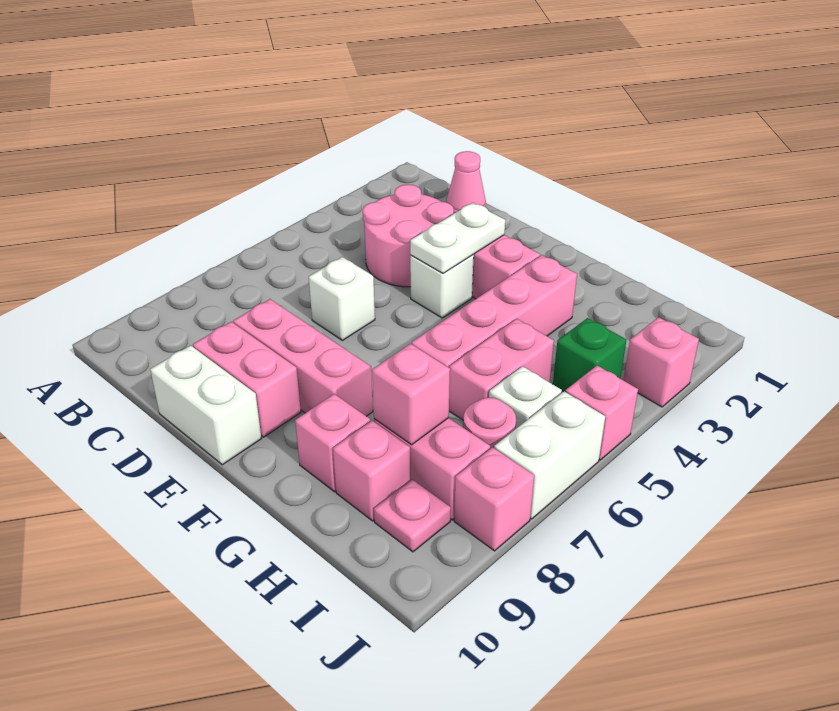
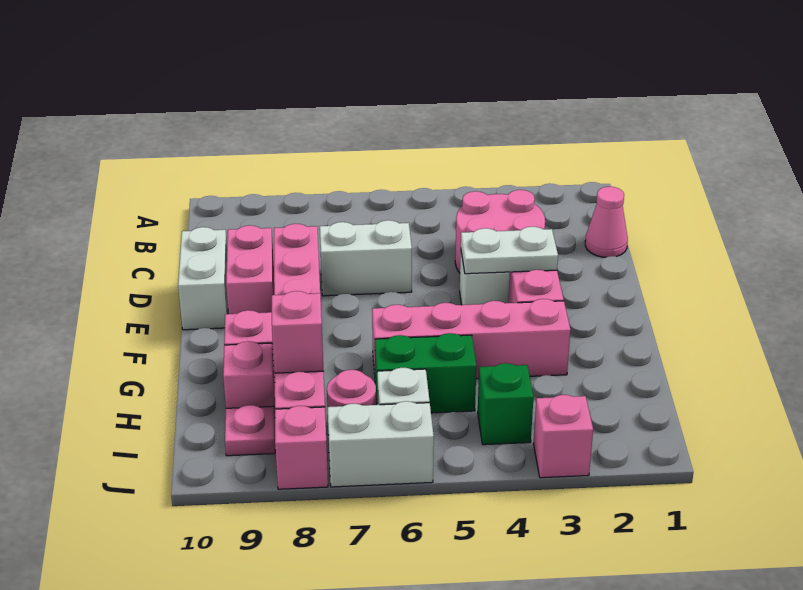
white 1x1 brick [309,257,375,340] -> white 1x2 brick [320,220,412,296]
pink 1x2 brick [449,319,554,420] -> green 1x2 brick [375,333,477,413]
pink 1x1 brick [565,366,638,460] -> none

